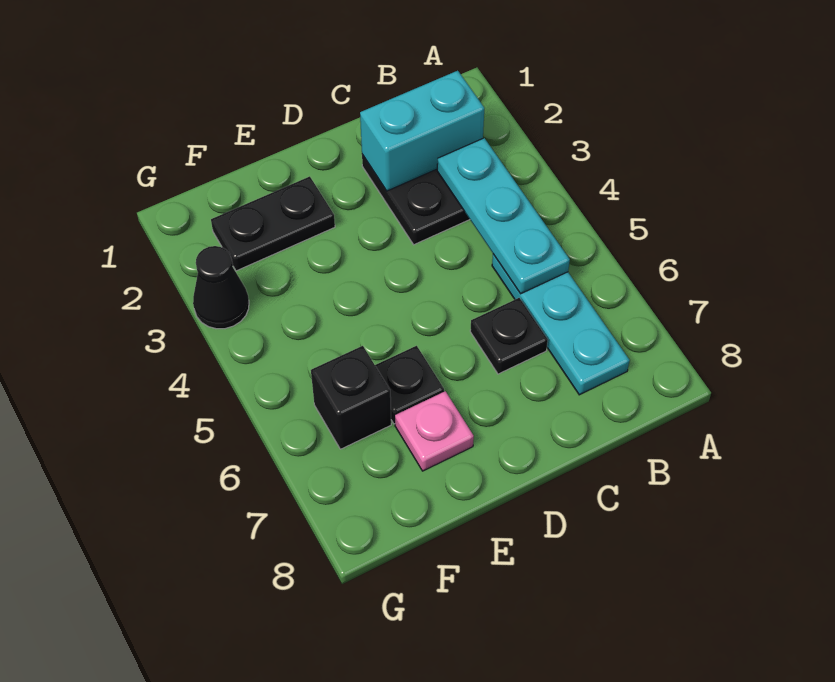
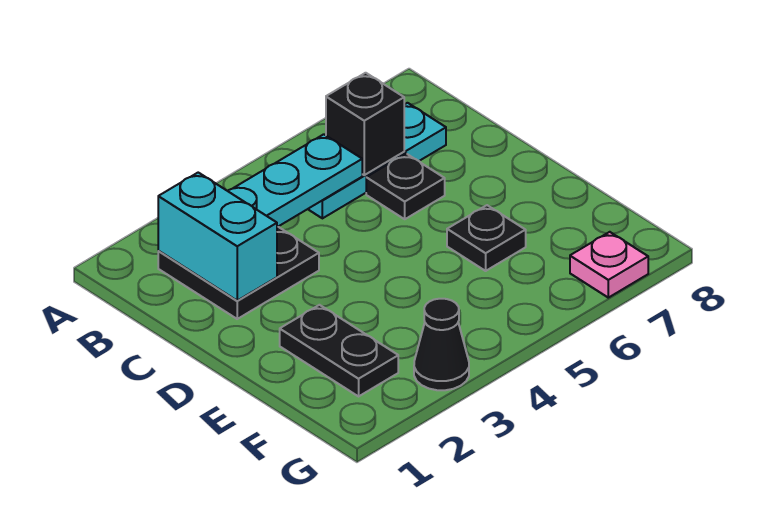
pink 1x1 plate [395,391,474,471] -> pink 1x1 plate moved to [570,232,648,298]
black 1x1 brick [311,346,391,449] -> black 1x1 brick moved to [326,73,404,175]

